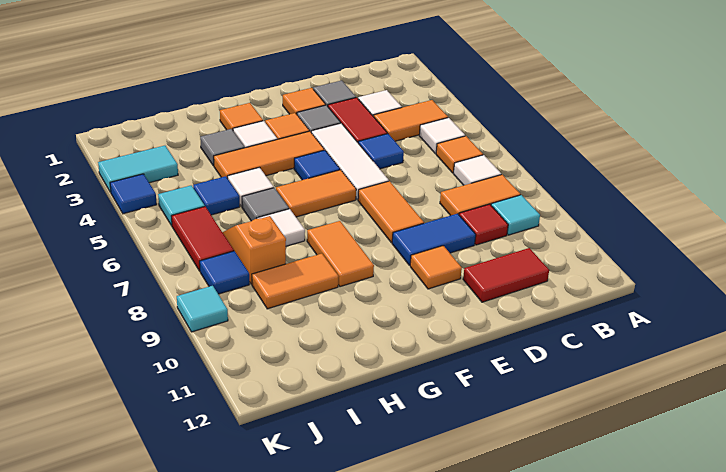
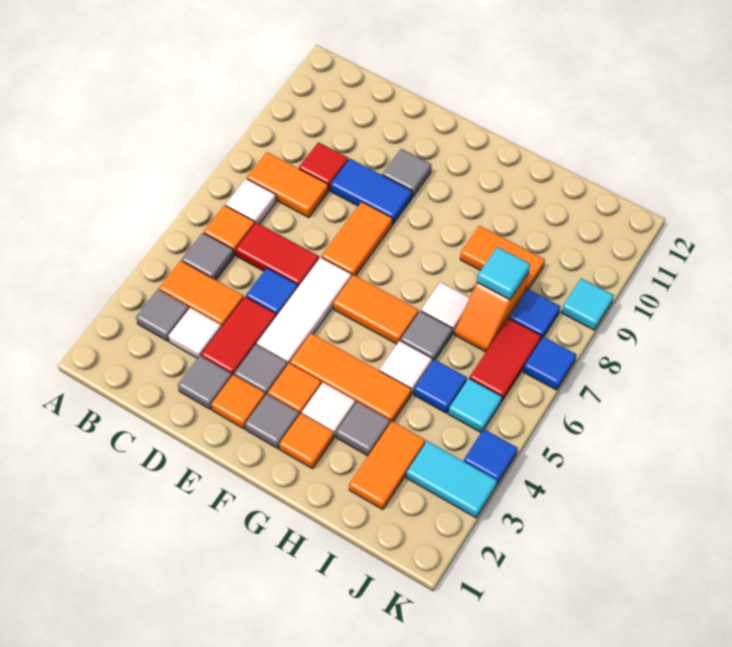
none -> grey 1x1 tile [136,289,189,341]
white 1x1 tile [419,118,465,154] -> grey 1x1 tile [182,233,234,280]
cyan 1x1 tile [491,195,540,235] -> cyan 1x1 tile moved to [477,247,530,299]
red 1x2 tile [463,248,549,302] -> red 1x2 tile moved to [236,222,319,286]
orange 1x1 tile [410,246,462,289] -> grey 1x1 tile [382,149,431,197]
none -> grey 1x1 tile [245,394,299,449]
blue 1x1 tile [294,150,340,180] -> blue 1x1 tile moved to [523,337,577,390]
orange 1x2 tile [307,221,374,287] -> orange 1x2 tile moved to [349,421,425,510]

